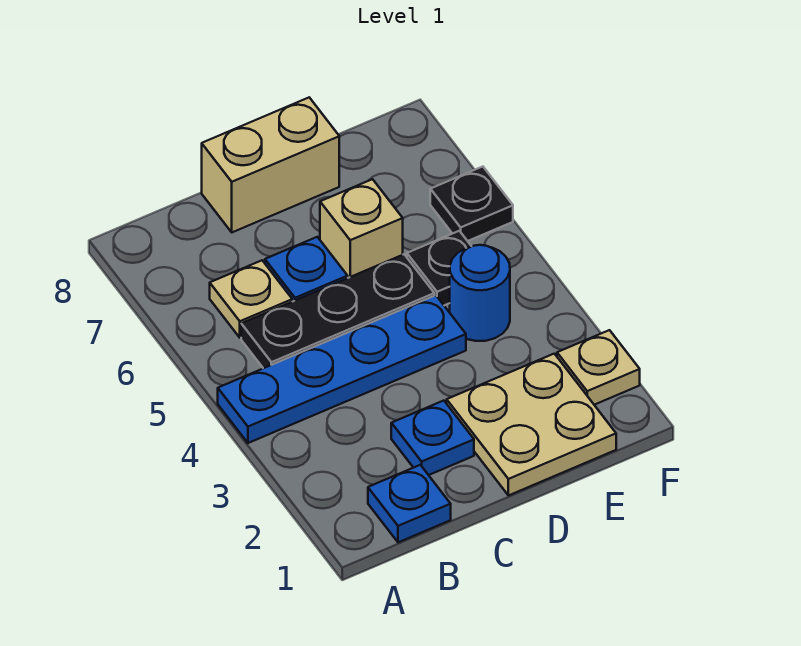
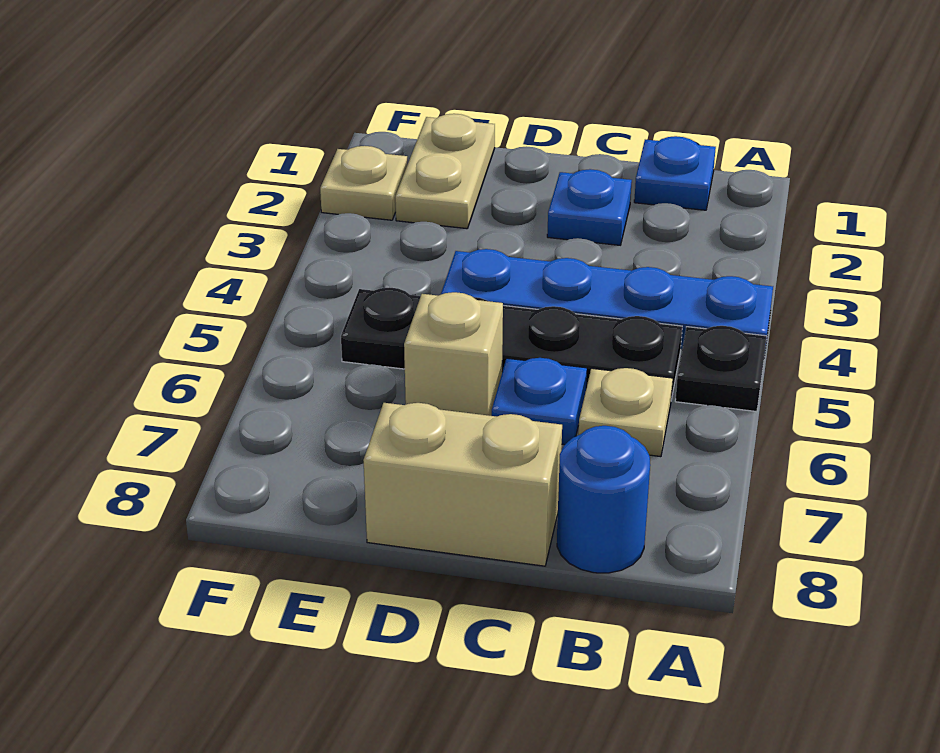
tan 2x2 plate [447,354,616,496] -> tan 1x2 plate [395,114,495,229]
blue 1x1 round brick [450,245,510,341] -> blue 1x1 round brick moved to [557,426,650,573]
black 1x1 plate [430,167,513,241] -> black 1x1 plate moved to [675,326,767,412]

